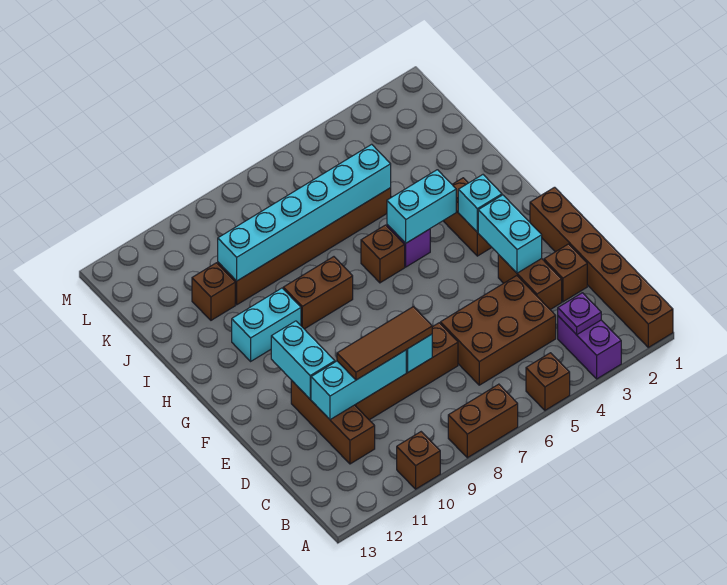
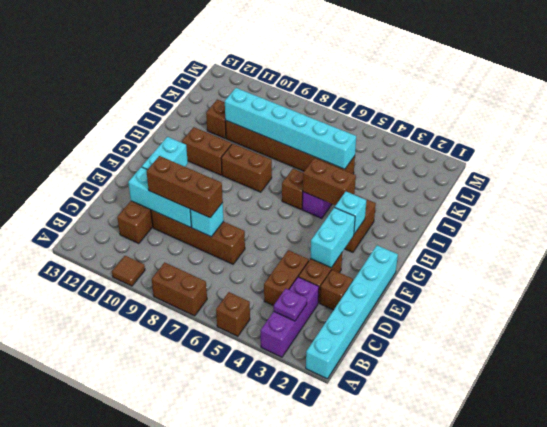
brown 1x6 brick [530,187,673,347] -> cyan 1x6 brick [306,245,398,379]
purple 1x2 brick [558,316,621,379] -> purple 1x3 brick [261,277,319,357]
brown 1x1 brick [397,432,440,489] -> brown 1x1 tile [112,256,145,286]
brown 2x3 brick [440,276,556,385] -> brown 1x2 brick [264,250,309,306]
brown 1x3 tile [337,307,433,380] -> brown 1x3 brick [146,156,223,218]
cyan 1x2 brick [387,170,456,243] -> brown 1x2 brick [303,158,356,205]
cyan 1x2 brick [232,288,301,361] -> brown 1x2 brick [182,127,232,175]

